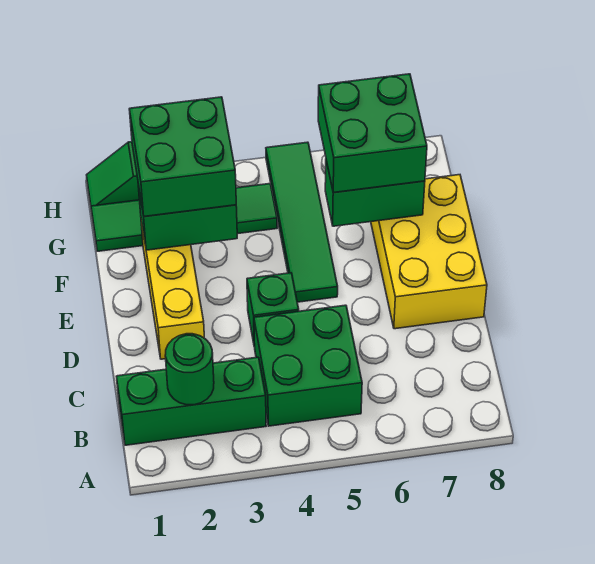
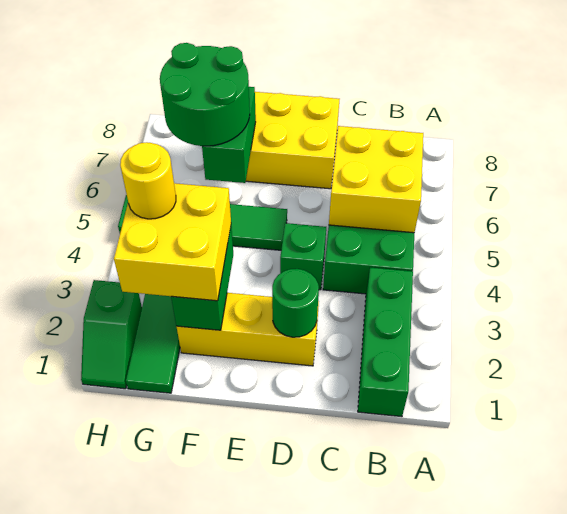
green 1x1 round brick [165,334,214,405] -> green 1x1 round brick moved to [272,269,319,337]
none -> yellow 2x2 brick [329,126,423,233]
green 2x2 brick [129,97,236,216] -> yellow 2x2 brick [114,183,231,301]
green 2x2 brick [318,74,427,192] -> green 2x2 round brick [160,43,250,146]
none -> yellow 1x1 round brick [120,142,176,219]

